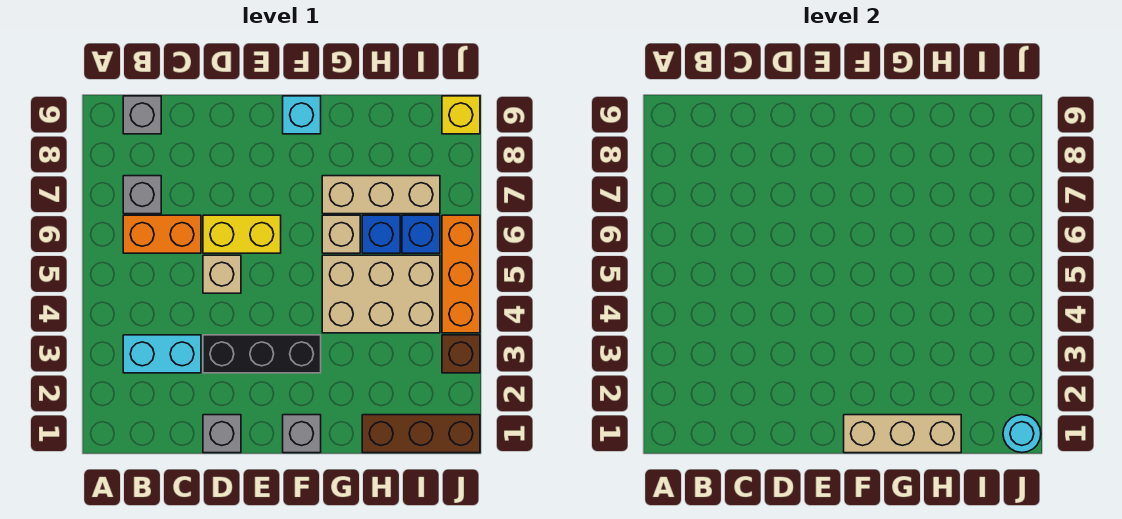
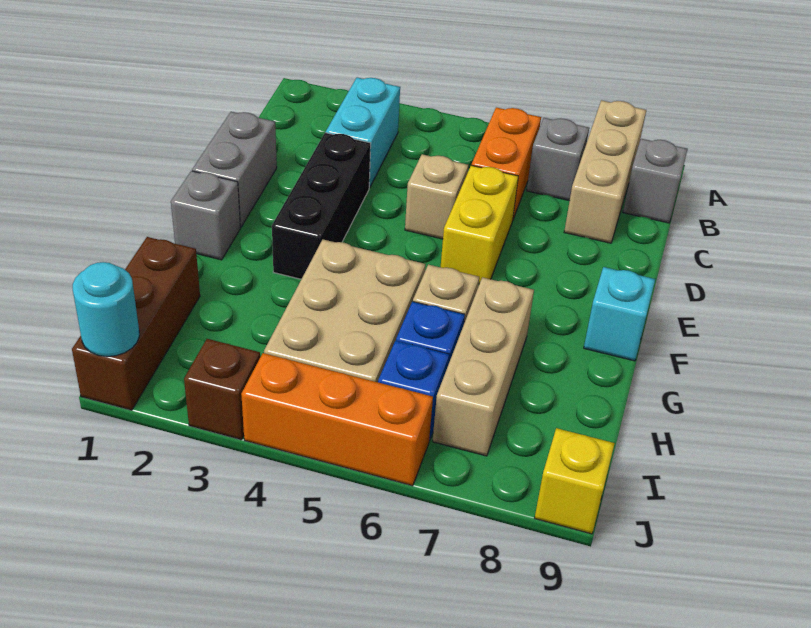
grey 1x1 brick [203,415,241,453] -> grey 1x2 brick [192,112,277,227]
tan 1x3 brick [844,415,961,453] -> tan 1x3 brick moved to [564,100,646,243]

